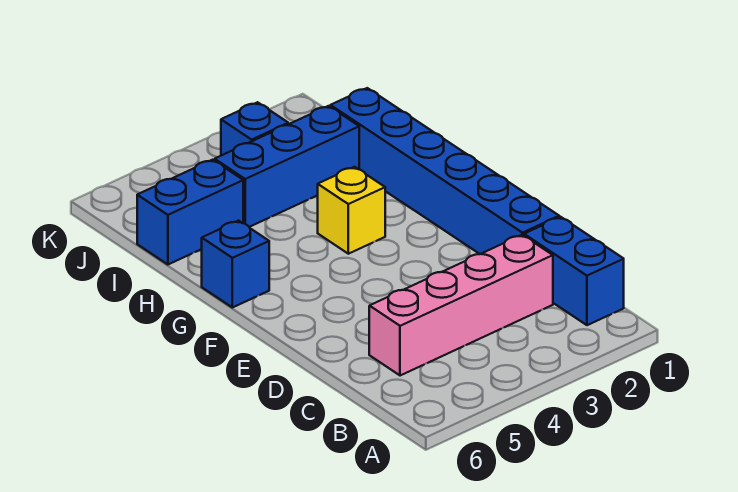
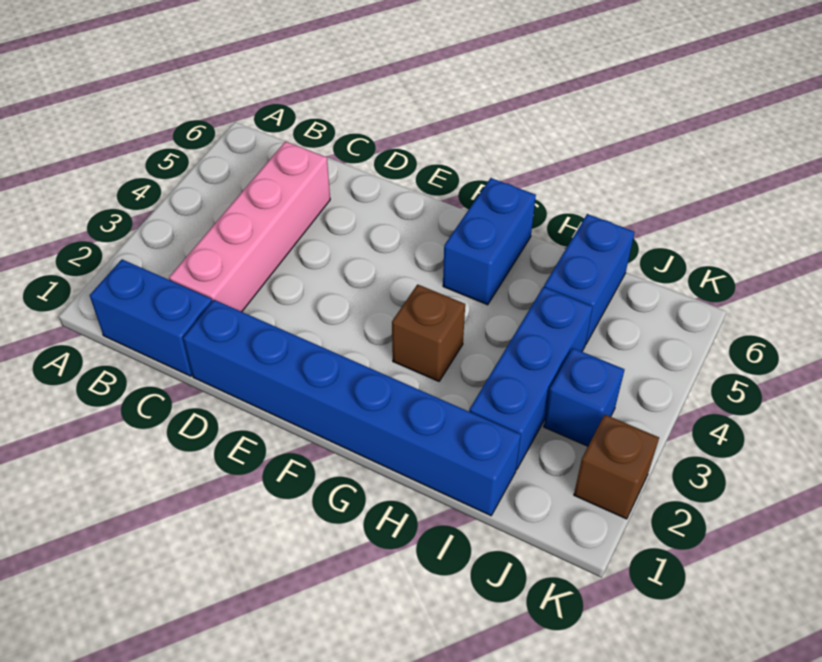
yellow 1x1 brick [318,167,385,254] -> brown 1x1 brick [392,284,465,381]
blue 1x1 brick [202,221,269,308] -> blue 1x2 brick [443,178,536,305]
none -> brown 1x1 brick [574,415,659,519]

